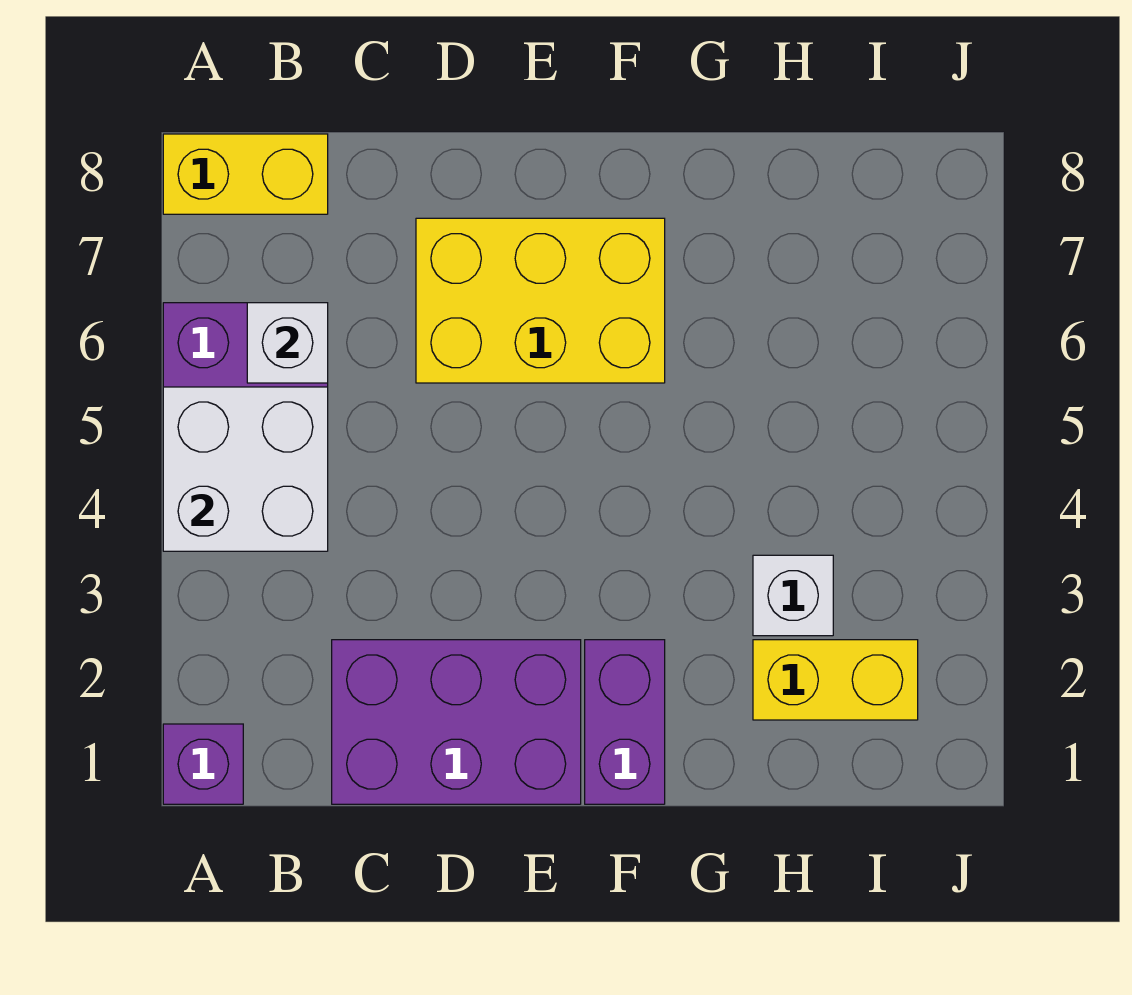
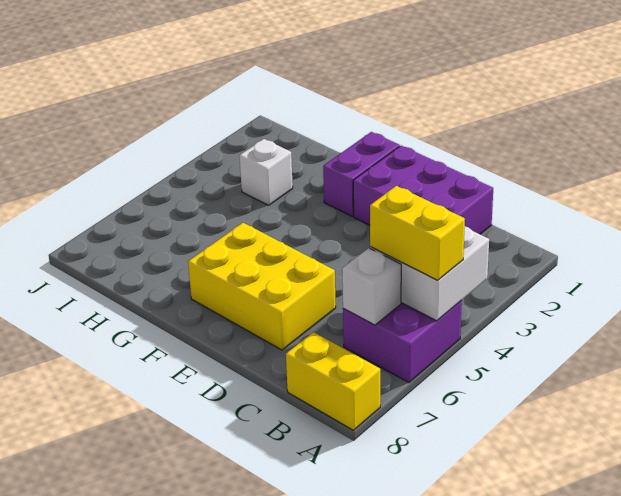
purple 1x1 brick [163,724,243,804] -> none
yellow 1x2 brick [753,640,918,720] -> yellow 1x2 brick moved to [370,186,465,280]

